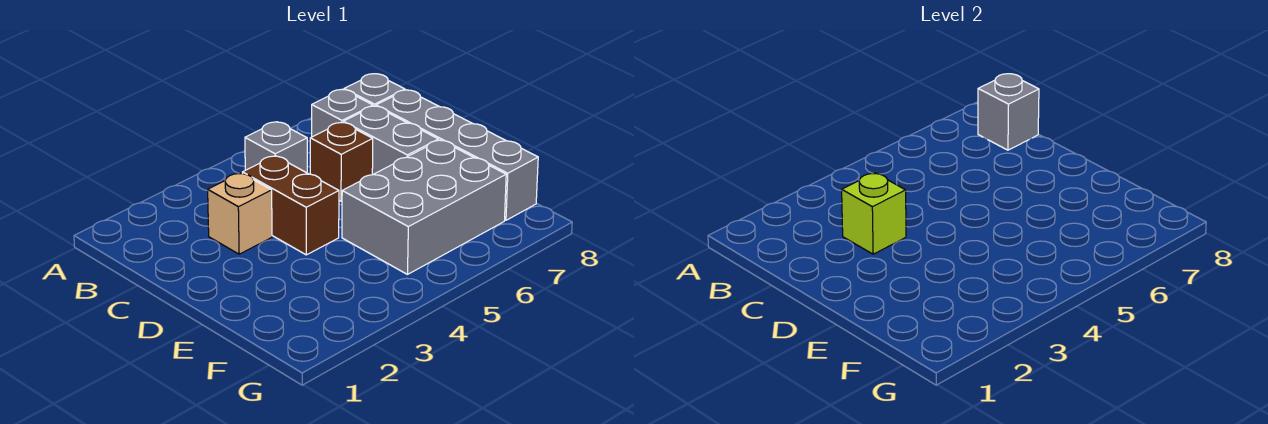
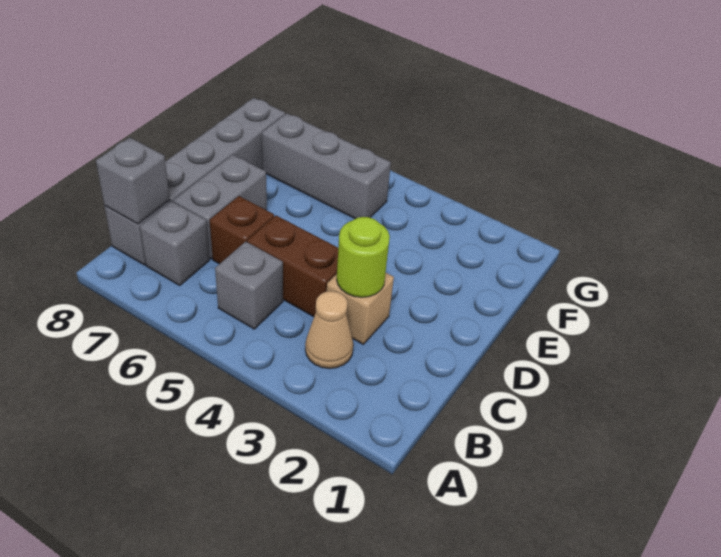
none -> tan 1x1 cone [305,291,353,369]
lime 1x1 brick [842,173,906,254] -> lime 1x1 round brick [337,217,390,297]
brown 1x2 brick [242,156,339,255] -> brown 1x2 brick turned to [247,216,338,317]
grey 2x3 brick [342,140,506,274] -> grey 1x3 brick [262,113,391,219]

